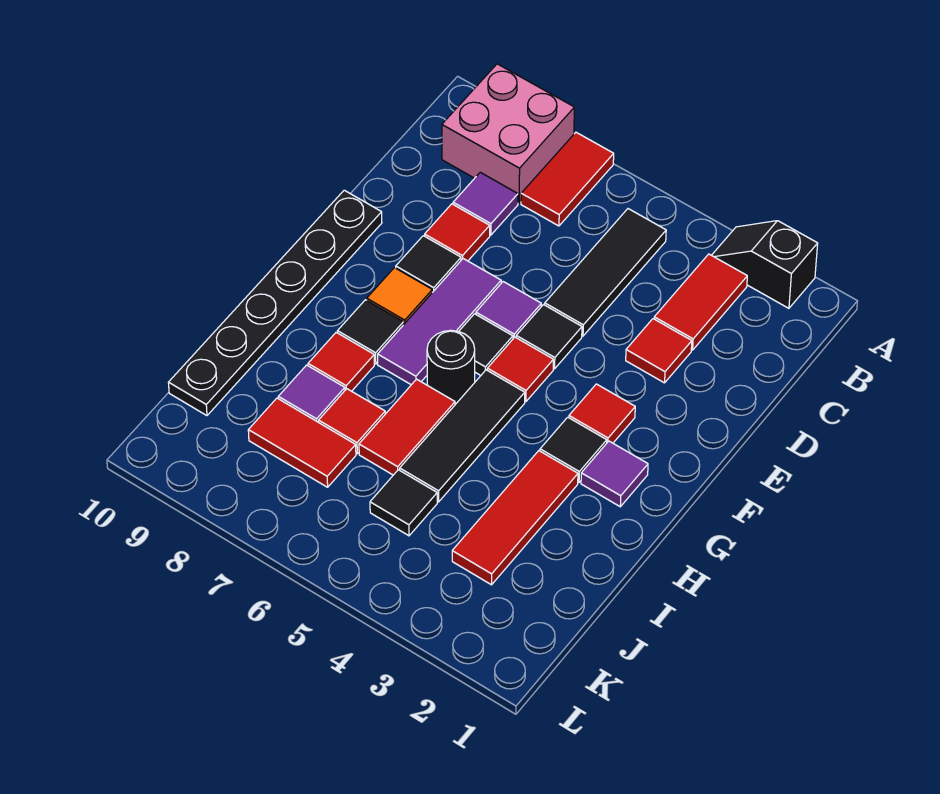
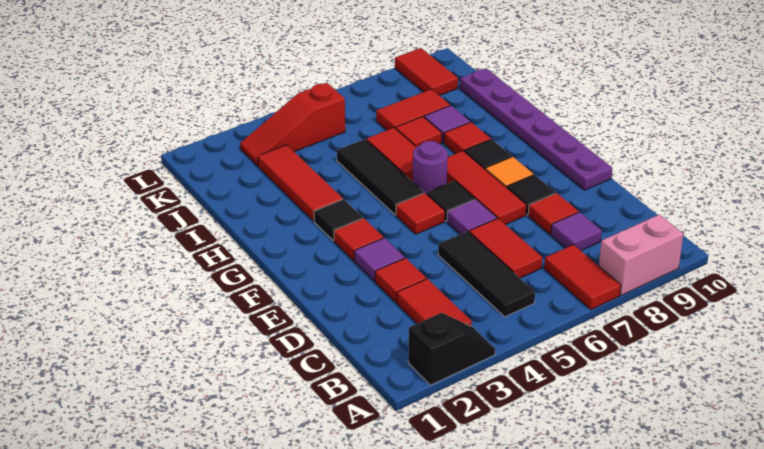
pink 2x2 brick [442,64,574,203] -> pink 1x2 brick [599,215,683,295]
none -> red 1x2 tile [469,218,542,278]
black 1x1 tile [516,305,582,369] -> none
purple 1x3 tile [378,259,501,385] -> red 1x3 tile [447,151,526,225]
black 1x6 plate [168,190,382,416] -> purple 1x6 plate [460,68,612,190]
purple 1x1 tile [581,441,648,507] -> purple 1x1 tile moved to [354,238,405,281]
black 1x1 round brick [427,330,475,403] -> purple 1x1 round brick [413,141,448,193]
black 1x1 tile [370,470,437,536] -> none
none -> red 1x3 slope [240,83,345,166]
none -> red 1x2 tile [395,48,458,96]

